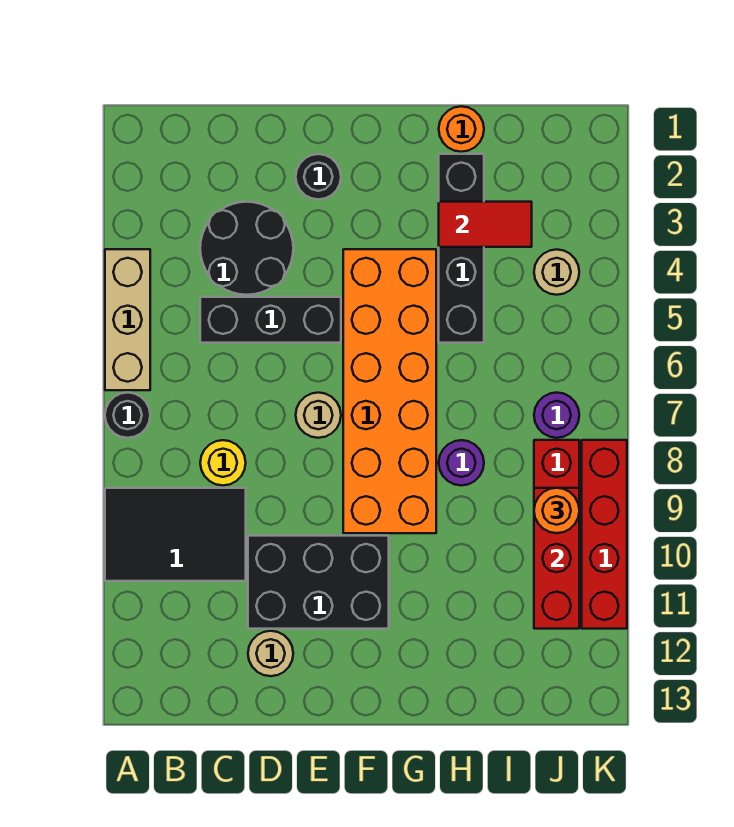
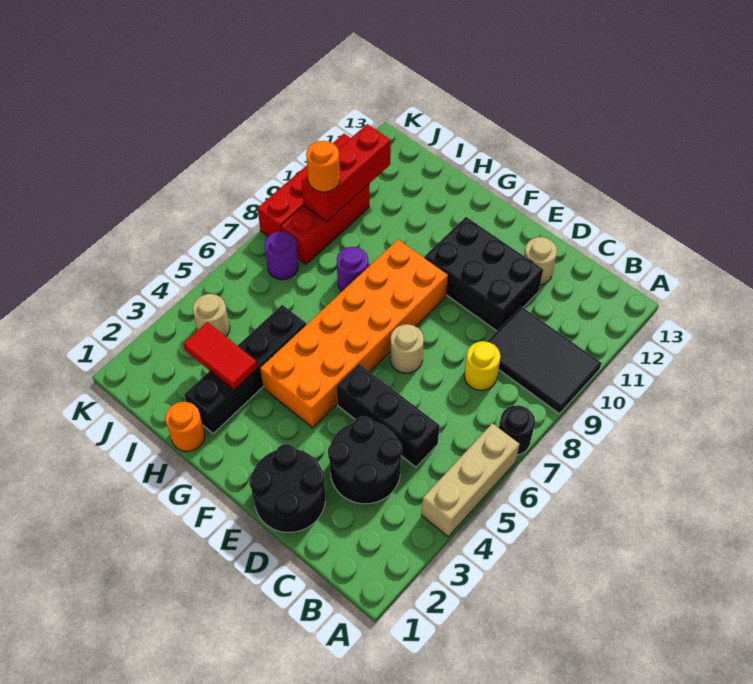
black 1x1 round brick [296,154,341,199] -> black 2x2 round brick [249,444,325,533]

